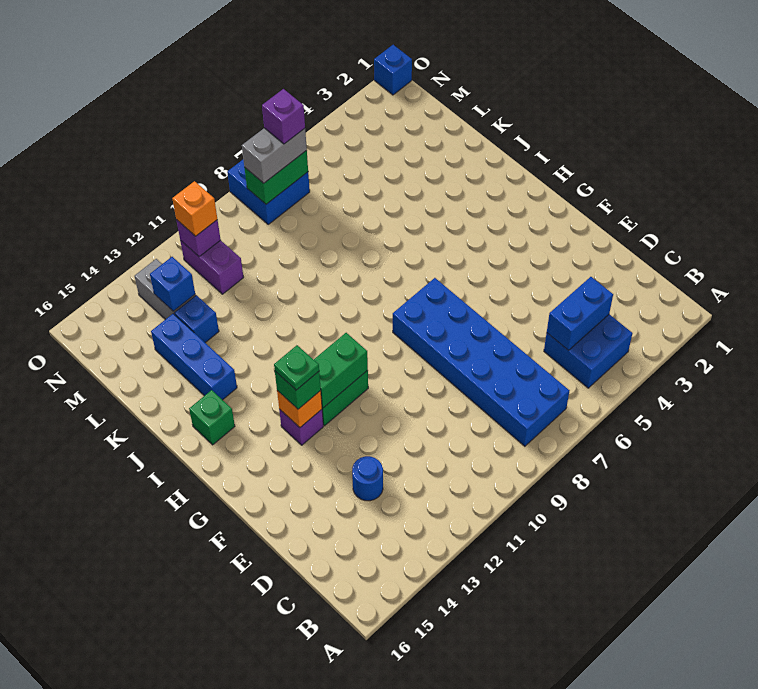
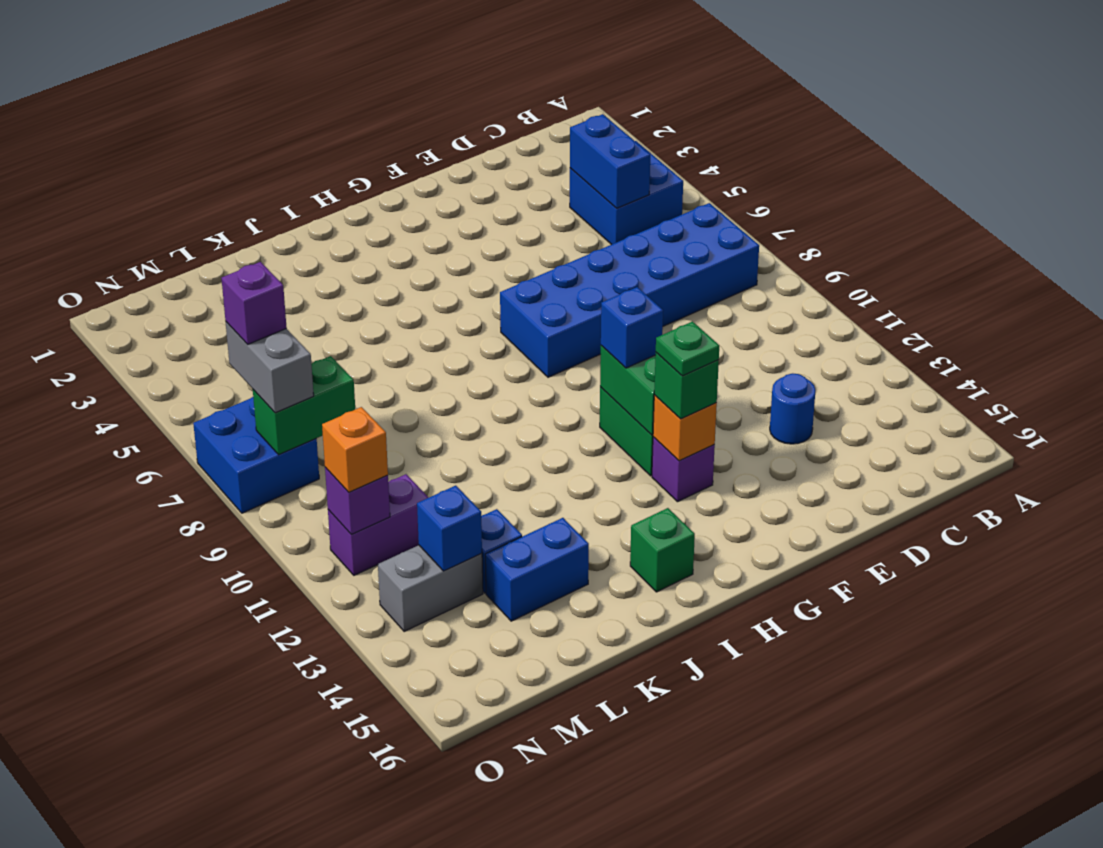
blue 1x3 brick [151,314,237,400] -> blue 1x2 brick [485,518,589,621]
green 1x2 brick [244,150,308,204] -> green 1x2 brick turned to [253,356,355,455]
blue 1x1 brick [374,45,412,95] -> blue 1x1 brick moved to [601,287,663,368]

